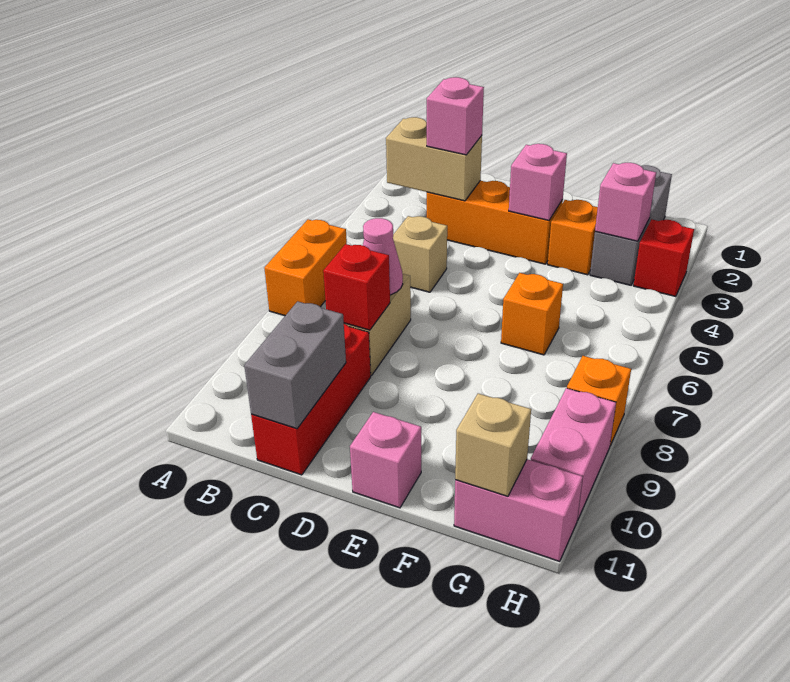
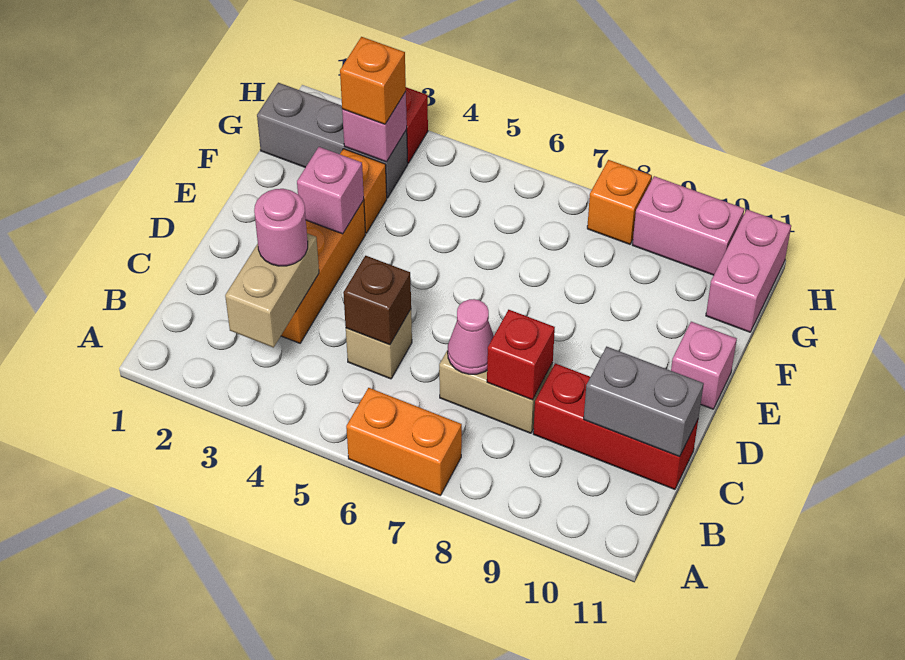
pink 1x1 brick [427,77,484,155] -> pink 1x1 round brick [254,189,308,266]
none -> brown 1x1 brick [343,256,411,345]
orange 1x1 brick [501,273,563,355] -> orange 1x1 brick moved to [340,37,406,124]
tan 1x1 brick [455,394,531,496] -> none

